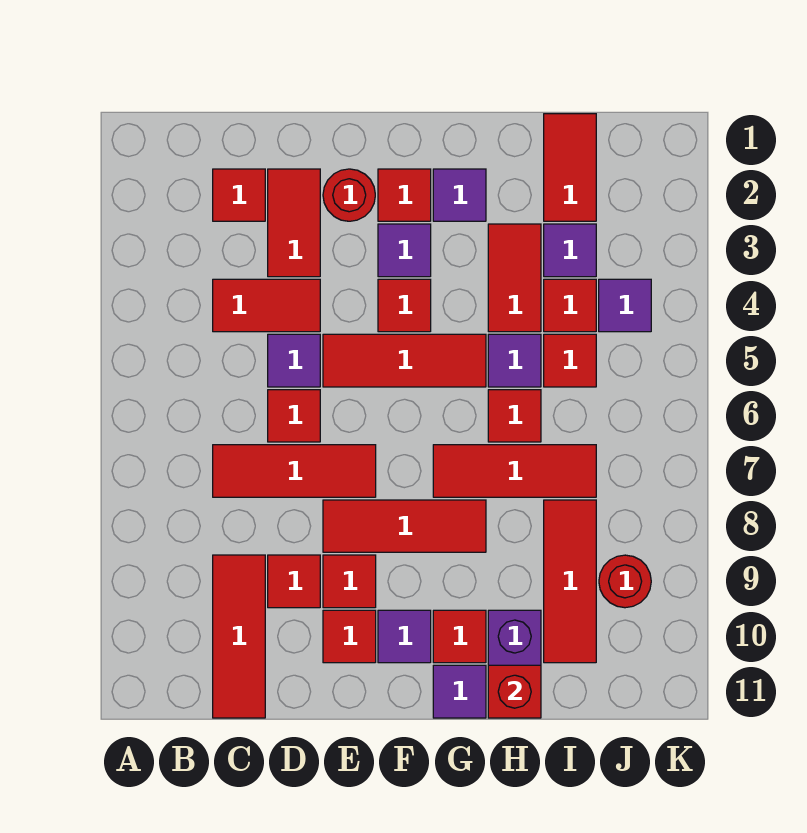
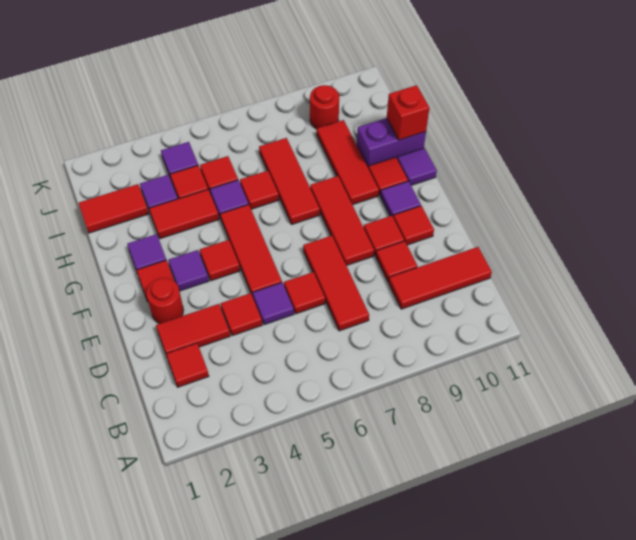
red 1x2 tile [213,279,320,332] -> red 1x1 tile [221,293,262,336]
red 1x3 tile [544,500,596,663] -> red 1x3 tile turned to [317,120,379,205]

